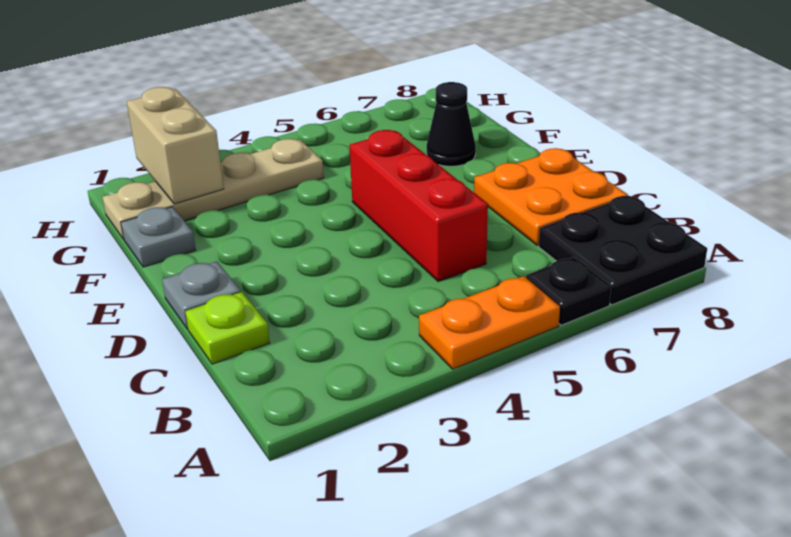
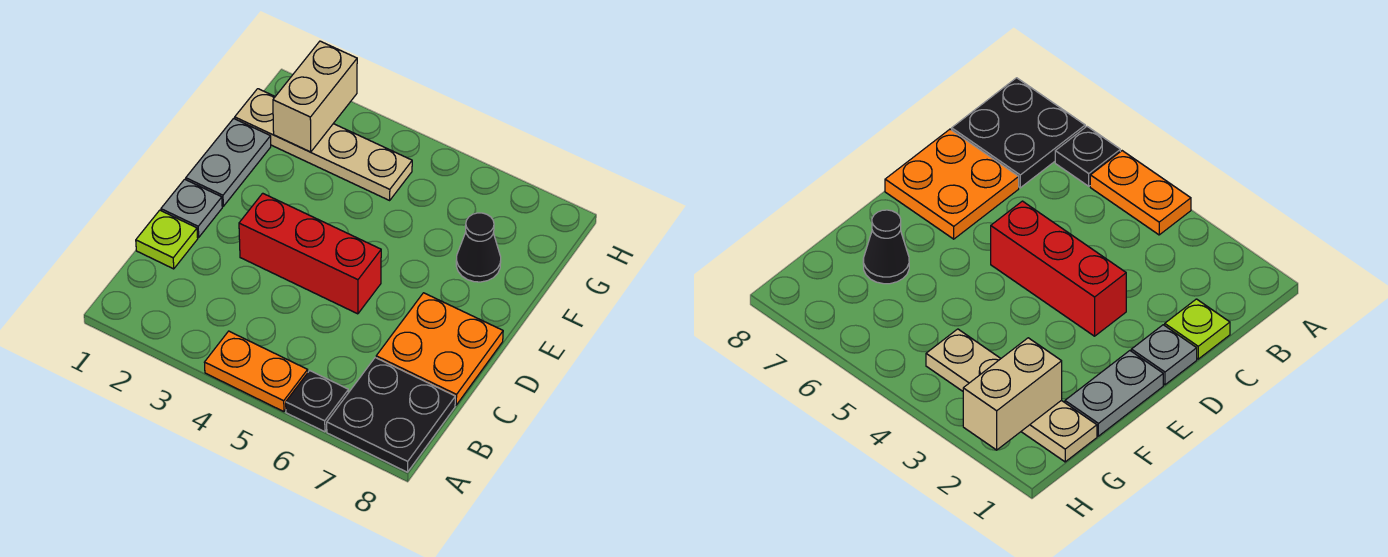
red 1x3 brick [349,130,488,282] -> red 1x3 brick turned to [239,193,381,314]
grey 1x1 plate [121,207,196,267] -> grey 1x2 plate [186,118,271,206]

